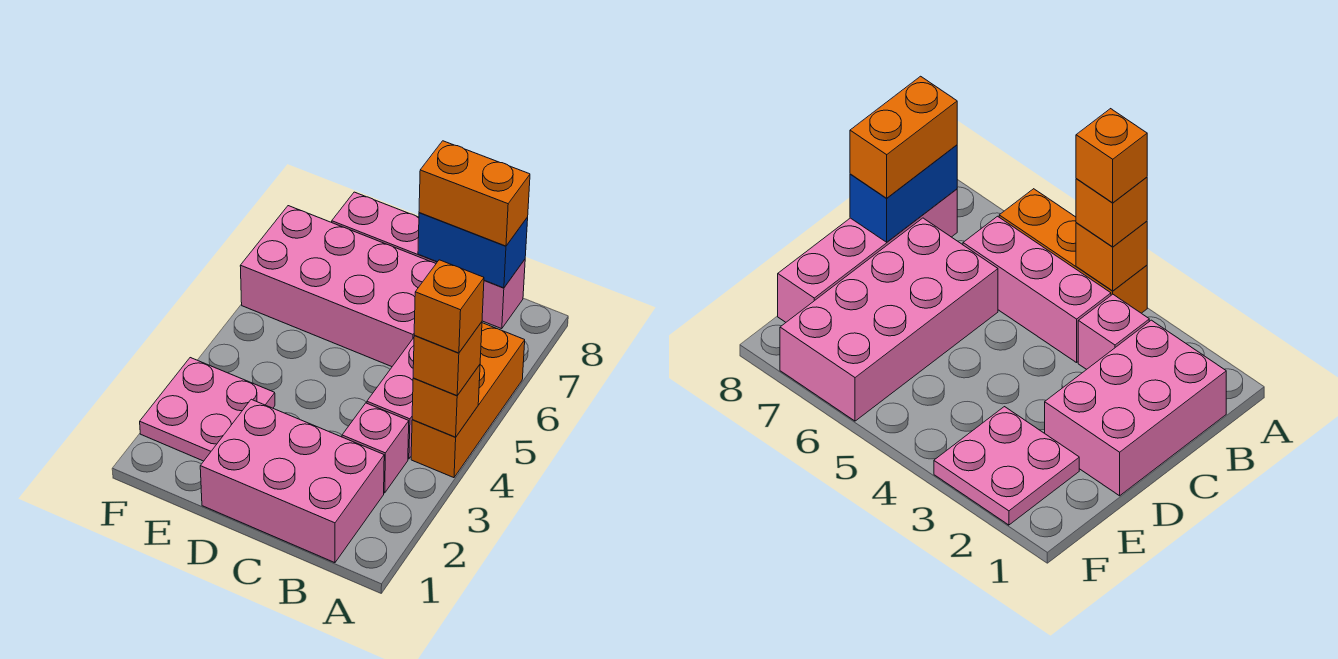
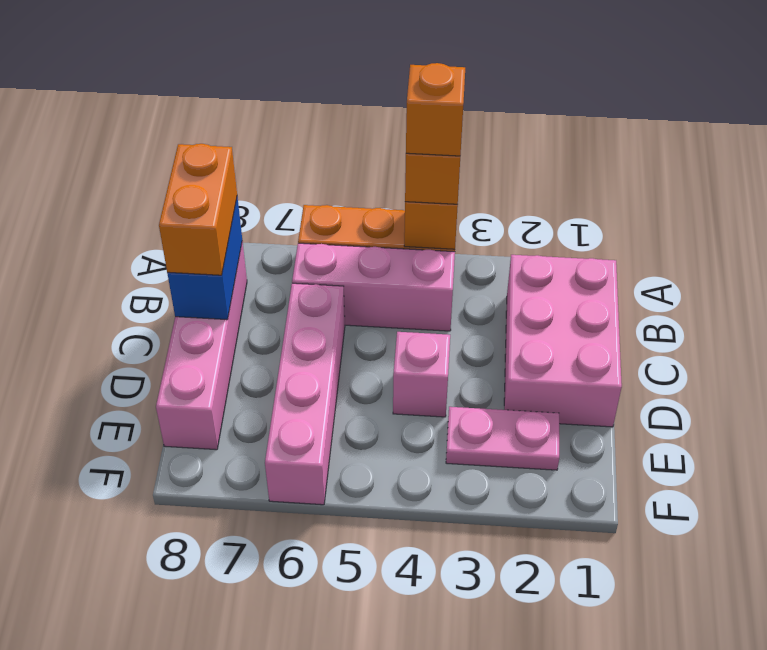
pink 1x1 brick [342,403,409,493] -> pink 1x1 brick moved to [393,332,450,417]
pink 2x4 brick [240,206,436,367] -> pink 1x4 brick [265,283,345,505]
pink 2x2 plate [140,358,275,461] -> pink 1x2 plate [446,407,559,470]

